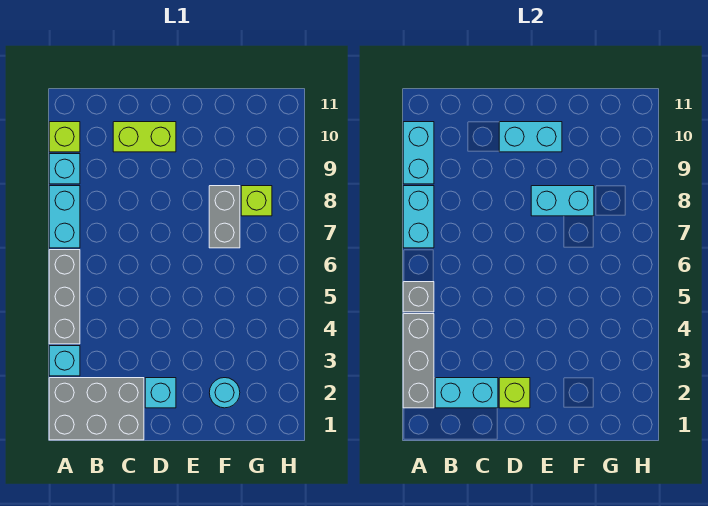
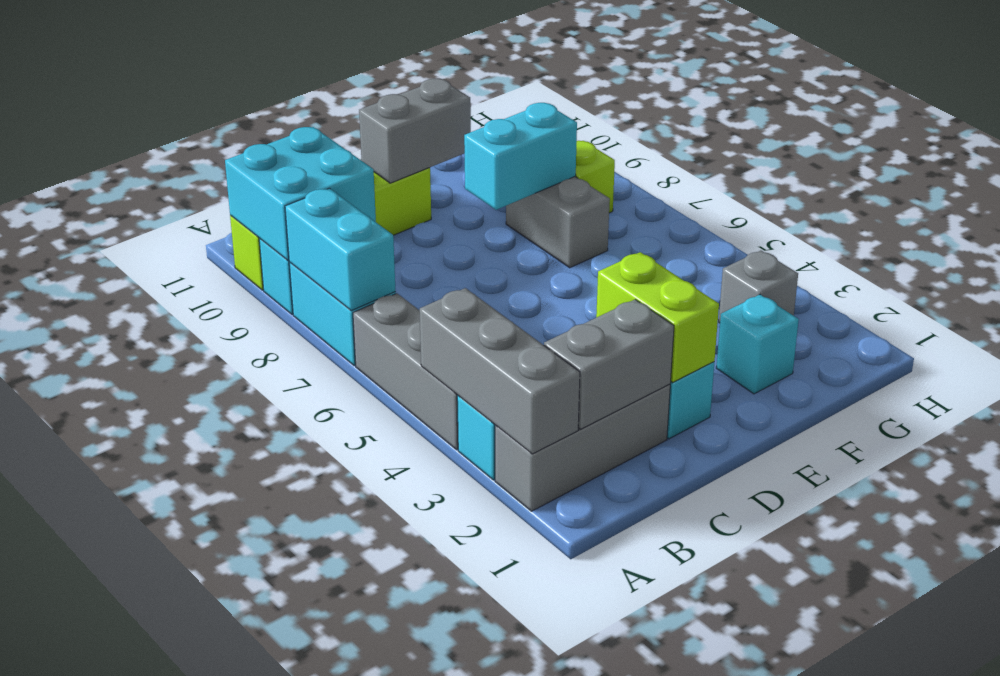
grey 2x3 brick [49,378,144,440] -> grey 1x3 brick [495,384,670,511]
grey 1x1 brick [403,282,434,312] -> grey 1x1 brick moved to [719,250,798,323]
cyan 1x2 brick [403,122,434,184] -> cyan 2x2 brick [225,127,376,260]
cyan 1x2 brick [435,378,498,408] -> grey 1x2 brick [544,299,674,429]
lime 1x1 brick [499,378,530,408] -> lime 1x2 brick [596,252,719,382]
cyan 1x2 brick [499,122,562,152] -> grey 1x2 brick [359,79,471,183]
cyan 1x1 round brick [209,378,240,408] -> cyan 1x1 brick [716,295,799,394]

